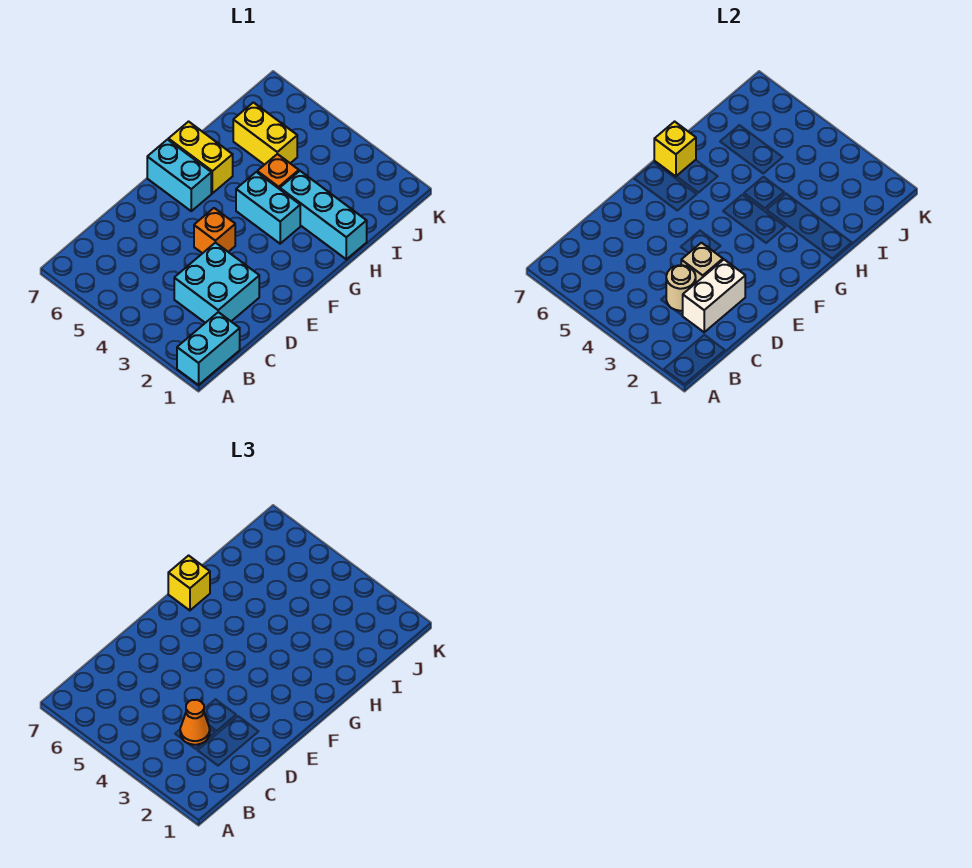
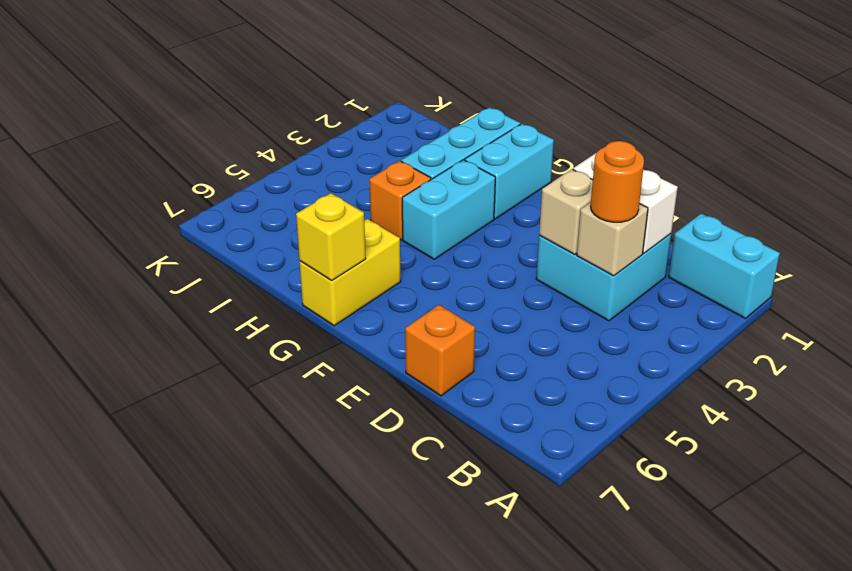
tan 1x1 round brick [666,265,696,311] -> tan 1x1 brick [577,202,648,276]
orange 1x1 cone [180,700,210,745] -> orange 1x1 round brick [591,141,644,222]
orange 1x1 brick [194,208,235,253] -> orange 1x1 brick moved to [405,305,475,396]
cyan 1x2 brick [147,140,211,211] -> cyan 1x2 brick moved to [465,124,554,219]
yellow 1x1 brick [168,556,210,610] -> none
yellow 1x2 brick [233,102,297,165] -> none

